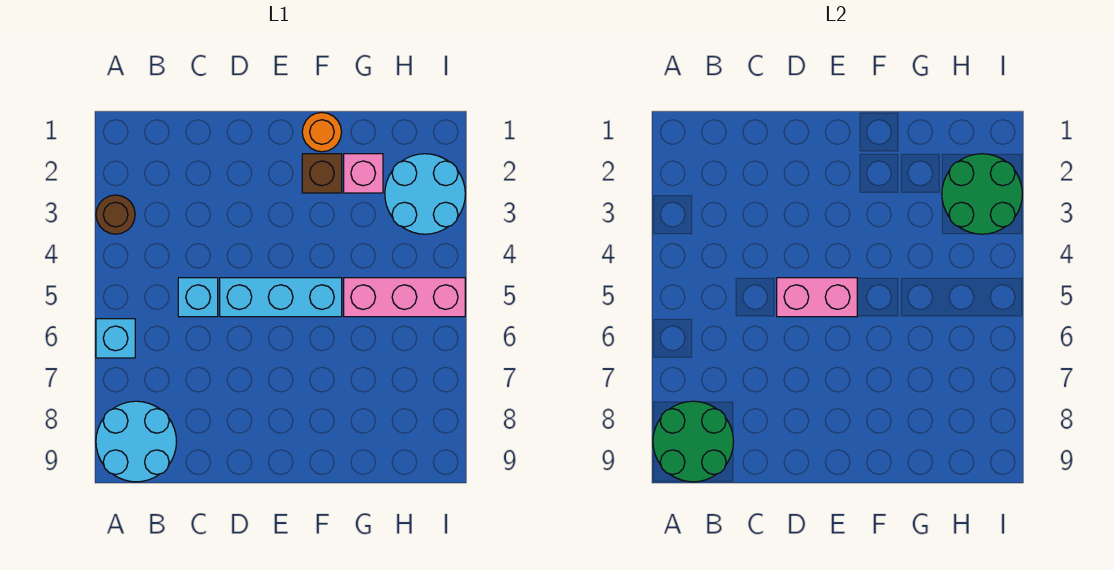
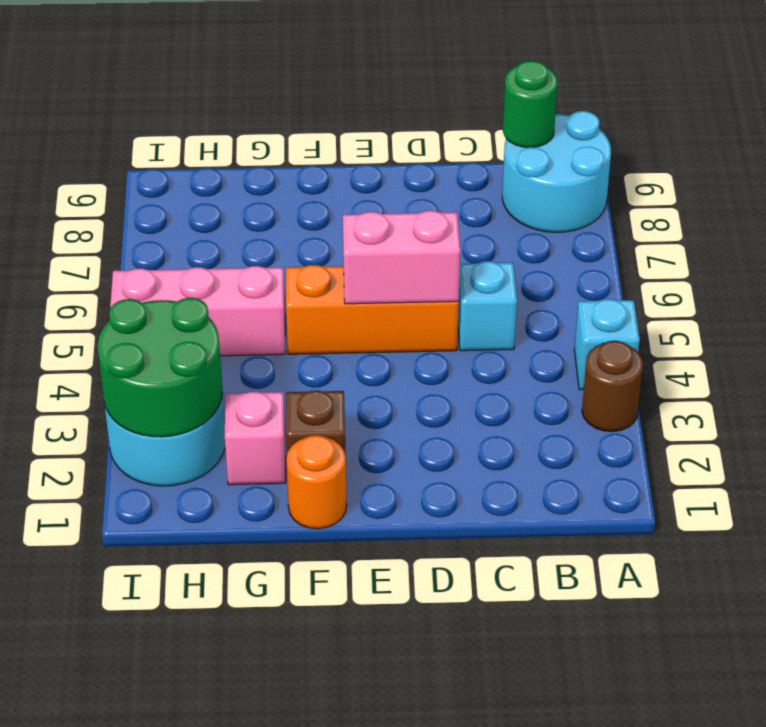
cyan 1x1 brick [96,319,135,358] -> cyan 1x1 brick moved to [574,299,640,390]
green 2x2 round brick [653,401,733,482] -> green 1x1 round brick [503,61,558,147]
cyan 1x3 brick [220,278,342,317] -> orange 1x3 brick [286,265,459,354]

